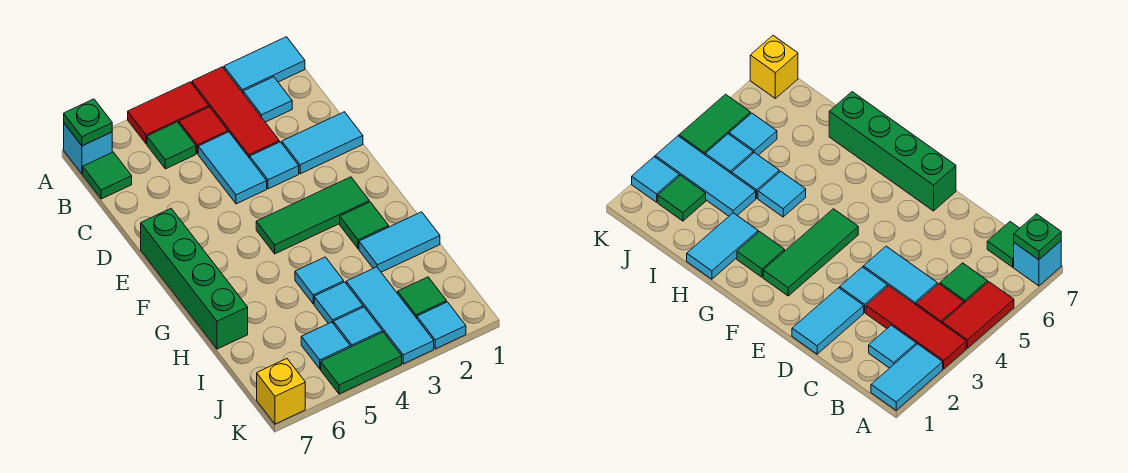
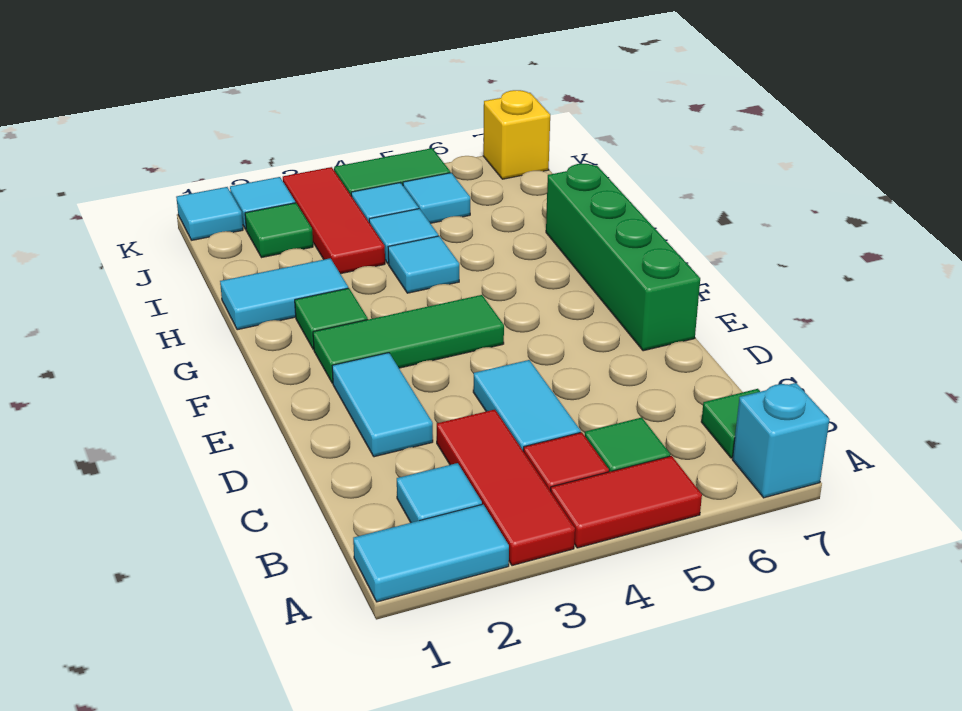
green 1x1 plate [64,99,112,146] -> none
cyan 1x2 tile [282,112,363,174] -> cyan 1x2 tile turned to [332,353,433,457]
cyan 1x1 tile [250,142,299,189] -> cyan 1x1 tile moved to [176,187,243,240]
cyan 1x3 tile [346,267,434,364] -> red 1x3 tile [283,167,385,274]

